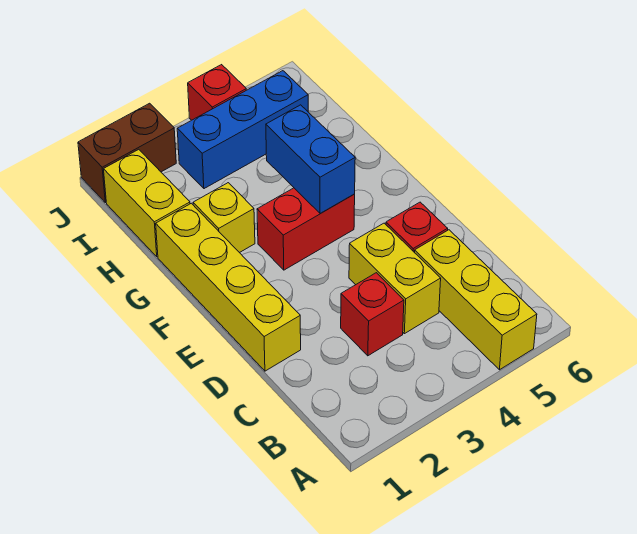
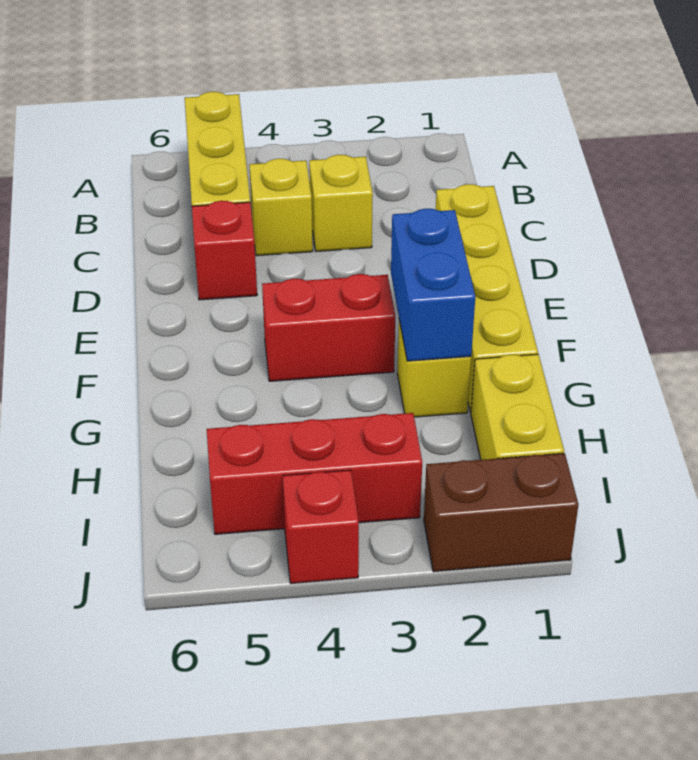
red 1x1 brick [341,273,404,356] -> yellow 1x1 brick [309,155,373,251]
yellow 1x2 brick [349,223,441,334] -> yellow 1x1 brick [249,159,313,256]
blue 1x2 brick [266,105,355,214] -> blue 1x2 brick moved to [391,209,475,361]
blue 1x3 brick [177,71,308,189] -> red 1x3 brick [207,413,422,534]

